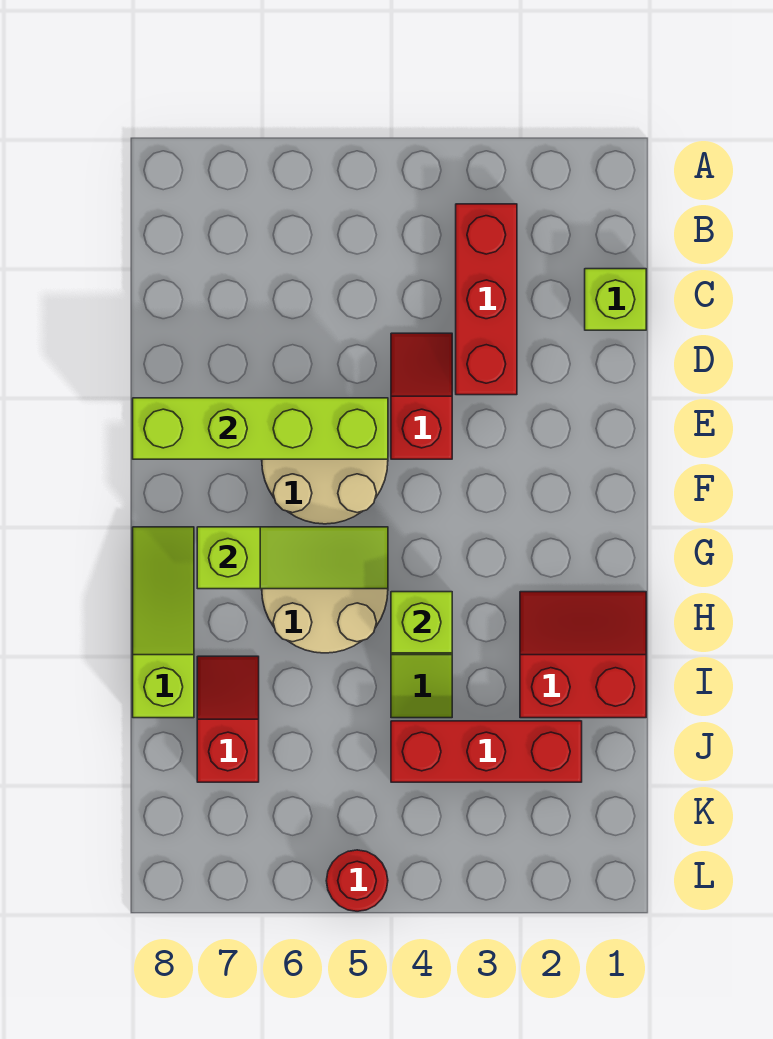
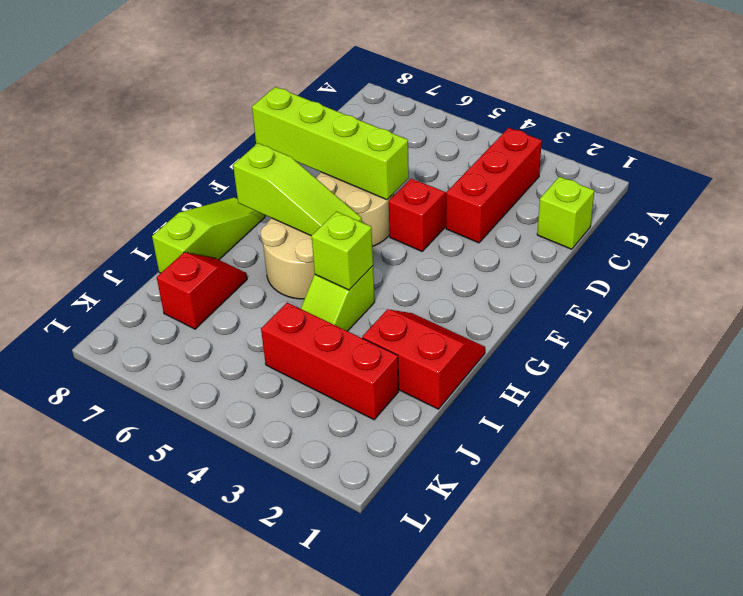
red 1x1 round brick [326,850,388,911] -> none

